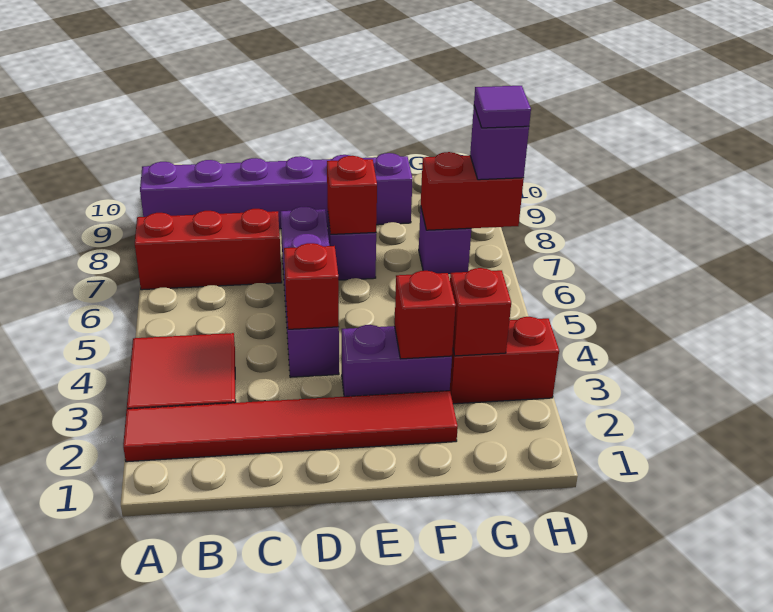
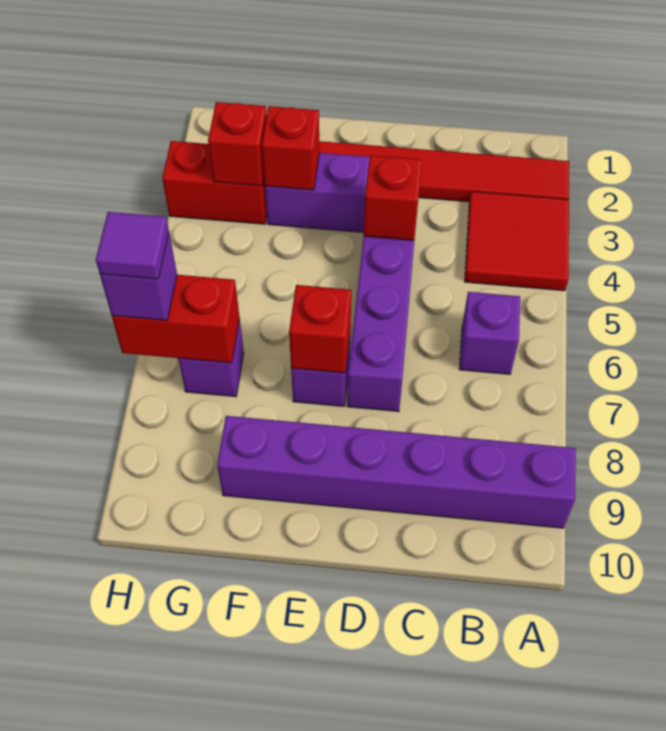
red 1x3 brick [135,209,282,290] -> none
none -> purple 1x1 brick [459,292,520,374]

